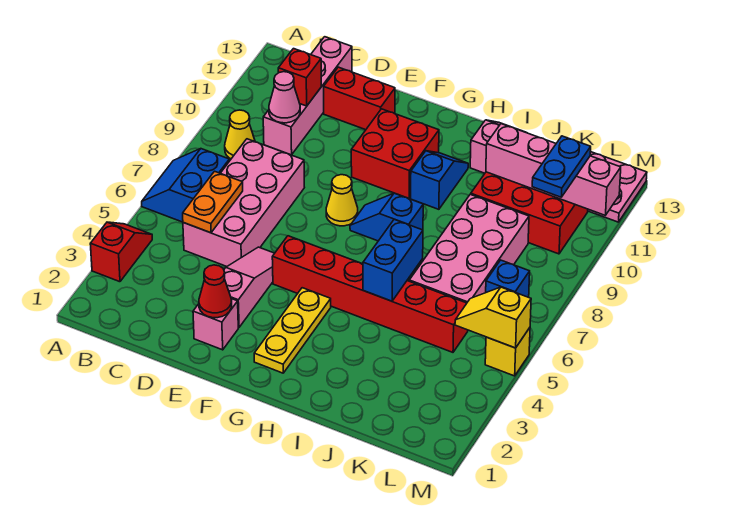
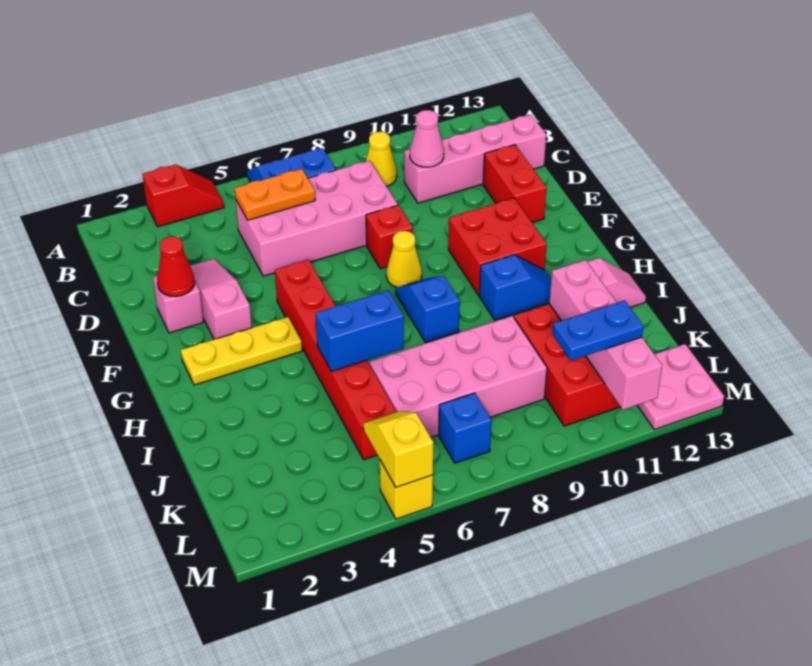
red 1x1 brick [278,49,321,106] -> red 1x1 brick moved to [366,205,413,269]
pink 1x3 slope [224,247,275,327] -> pink 1x3 slope turned to [190,259,252,339]

